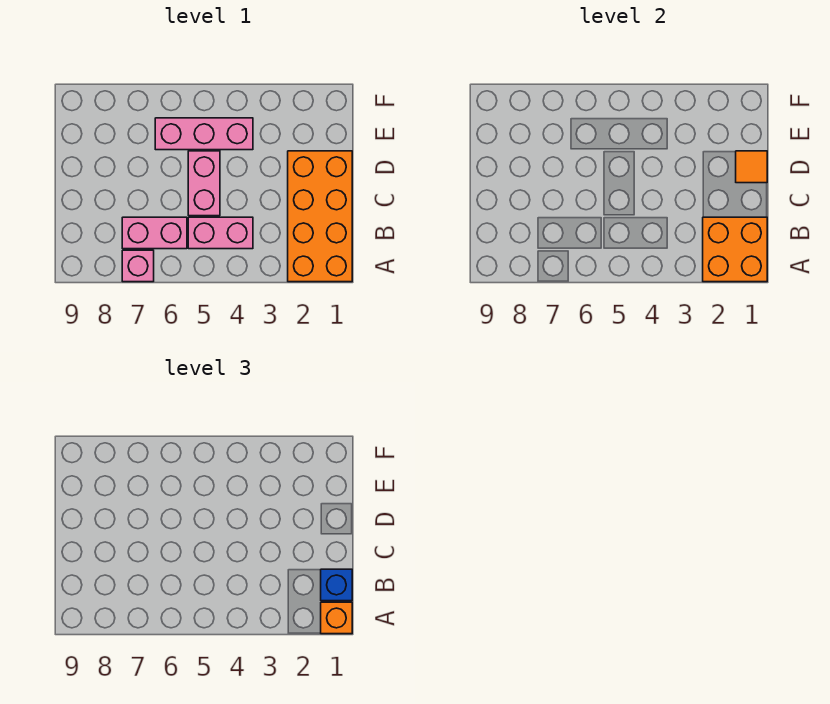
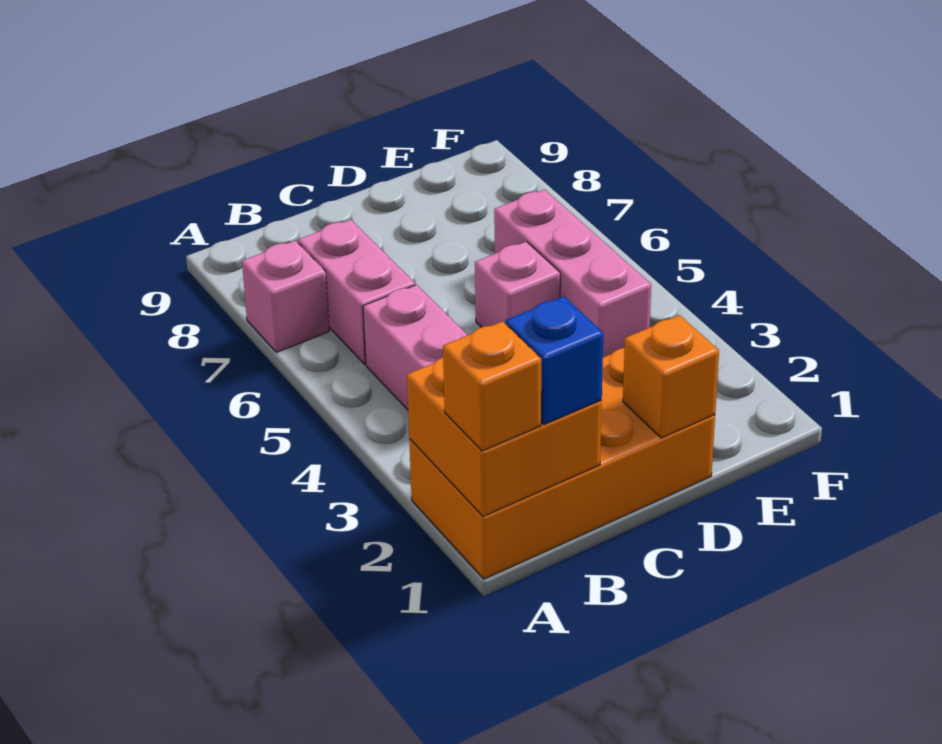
pink 1x2 brick [188,151,220,216] -> pink 1x1 brick [475,242,560,327]
orange 1x1 tile [736,151,767,183] -> orange 1x1 brick [623,315,719,438]

